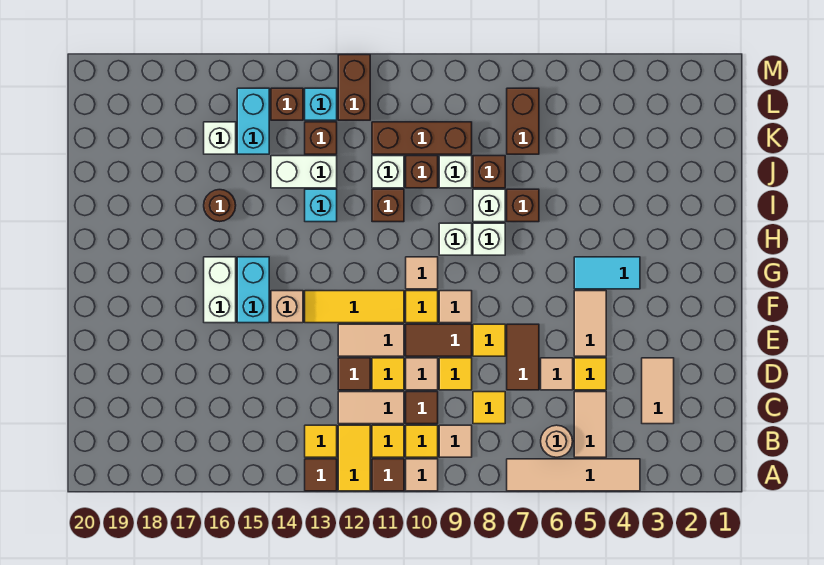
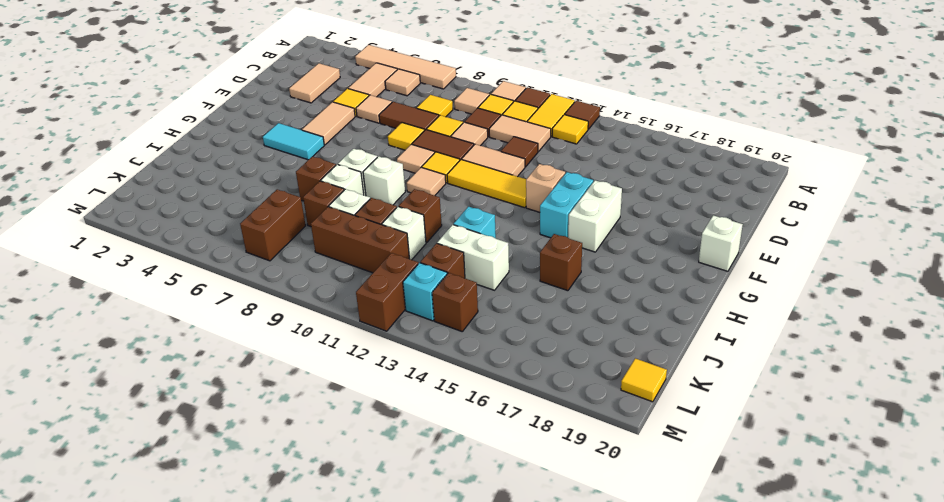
tan 1x1 round brick [541,425,573,457] -> tan 1x1 tile [385,69,420,96]
brown 1x2 tile [507,324,539,390] -> brown 1x2 tile turned to [379,102,439,130]
yellow 1x1 tile [372,358,404,390] -> yellow 1x1 tile moved to [621,358,667,402]
brown 1x1 round brick [204,190,236,222] -> brown 1x1 brick [540,234,582,291]
cyan 1x2 brick [237,88,269,154] -> none
white 1x1 brick [204,122,236,154] -> white 1x1 brick moved to [699,215,743,271]

